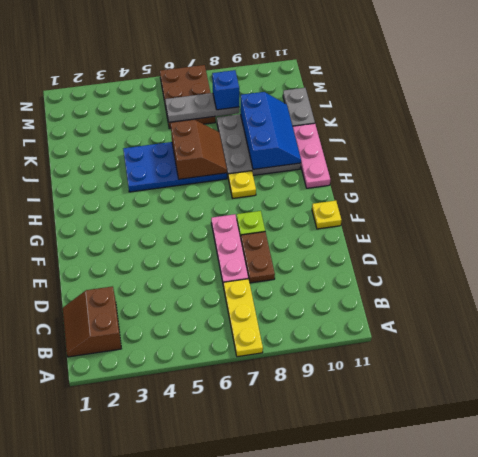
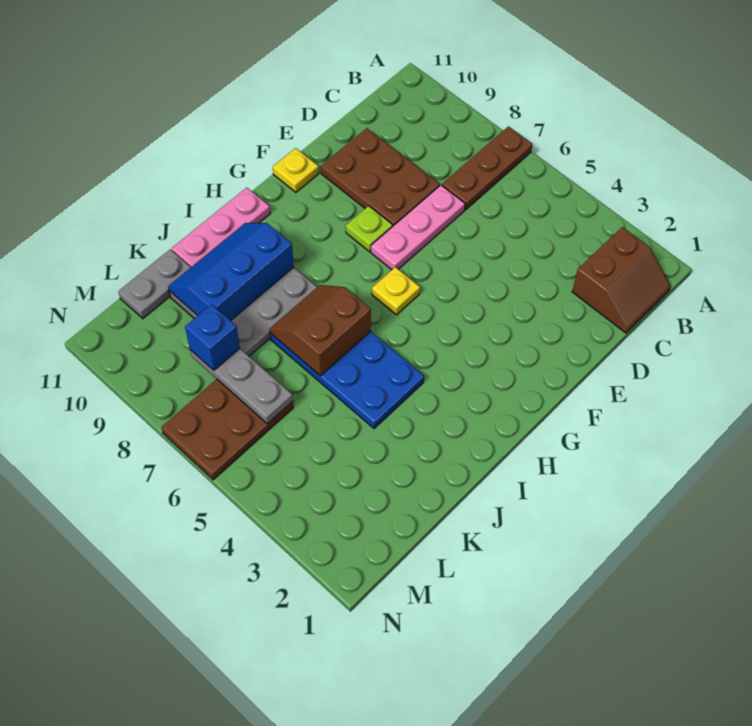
yellow 1x3 plate [224,279,263,357] -> brown 1x3 plate [442,126,533,210]
brown 1x2 plate [241,232,275,283] -> brown 2x3 plate [321,128,440,226]
yellow 1x1 plate [228,171,256,198] -> yellow 1x1 plate moved to [372,267,420,315]

